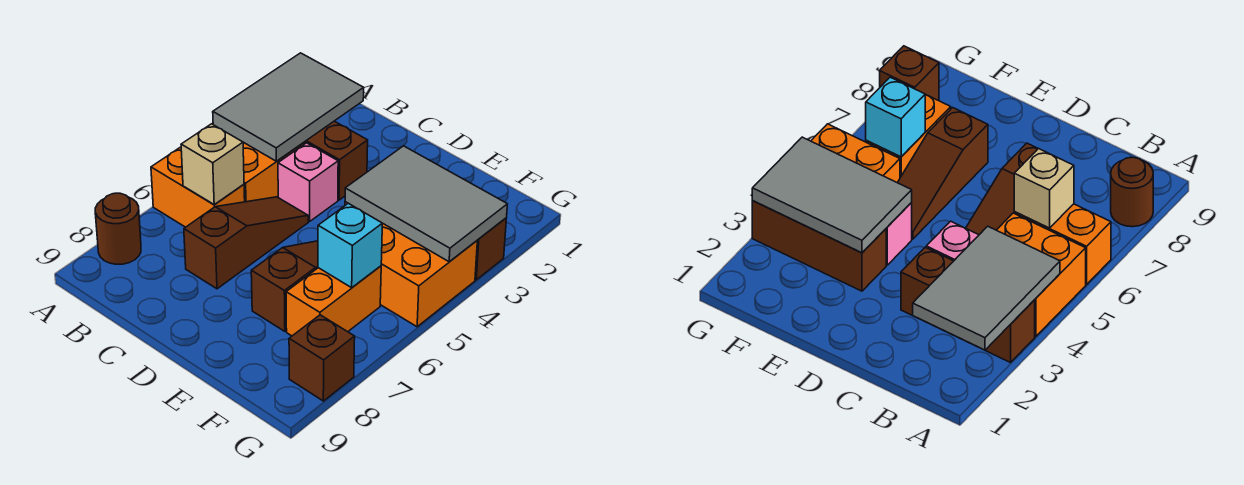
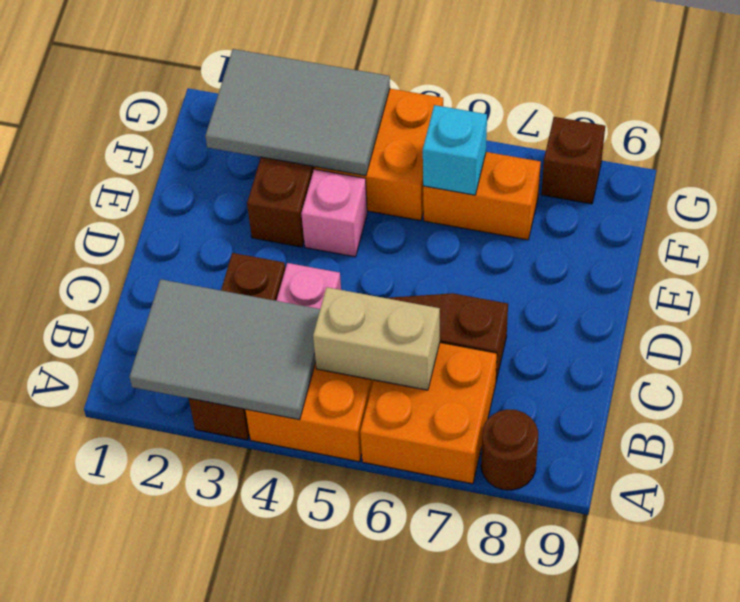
orange 1x2 brick [151,147,245,227] -> orange 2x2 brick [360,343,497,484]
tan 1x1 brick [181,124,244,205] -> tan 1x2 brick [313,287,440,390]
grey 2x3 tile [345,146,507,262] -> grey 2x3 tile turned to [205,49,390,176]
brown 1x3 slope [251,241,318,331] -> none

